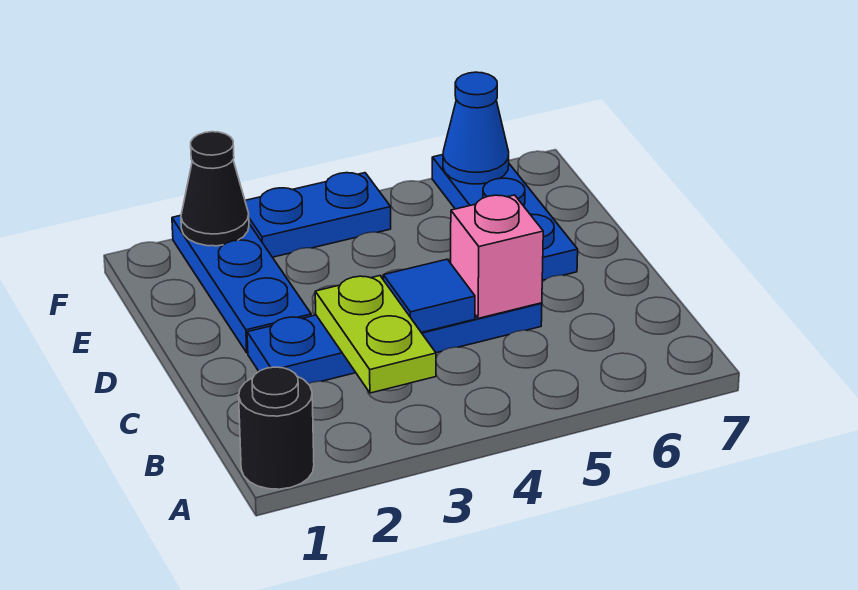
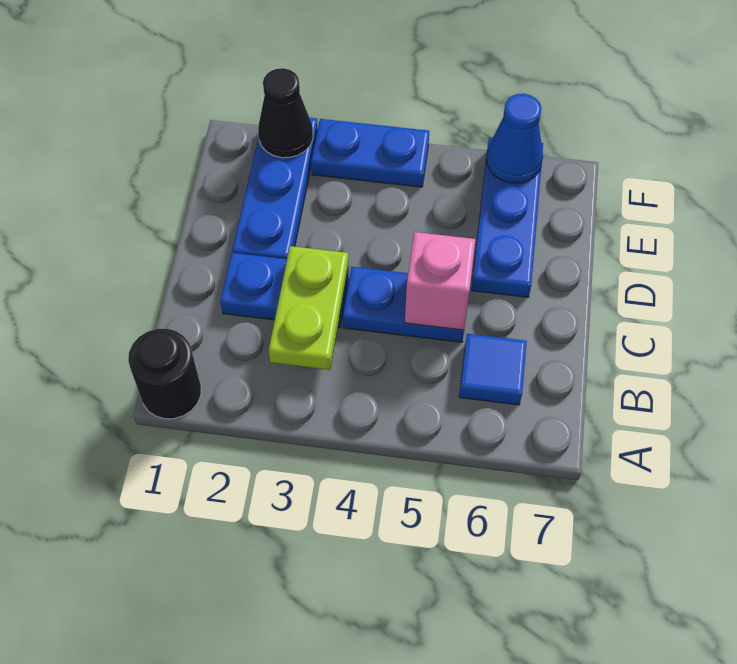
blue 1x1 tile [383,259,475,333] -> blue 1x1 tile moved to [459,334,527,405]

